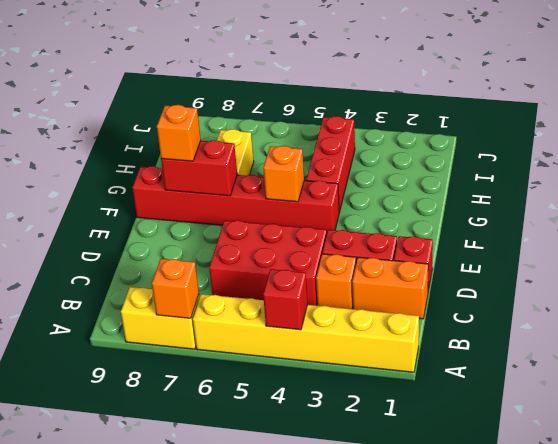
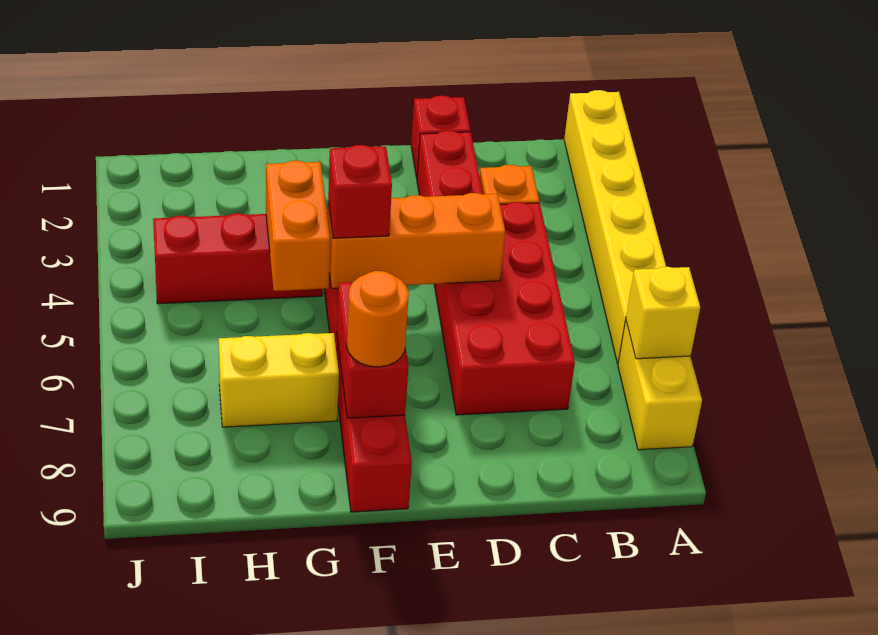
red 1x1 brick [263,269,308,330] -> red 1x1 brick moved to [328,145,392,238]
orange 1x1 brick [152,259,199,318] -> yellow 1x1 brick [626,267,700,359]
orange 1x2 brick [352,257,428,319] -> orange 1x2 brick moved to [266,161,330,291]
red 2x3 brick [209,220,327,306] -> red 2x4 brick [434,202,575,415]
orange 1x1 brick [263,146,304,202] -> orange 1x3 brick [328,193,505,288]
orange 1x1 brick [157,105,201,161] -> orange 1x1 round brick [347,271,409,367]

